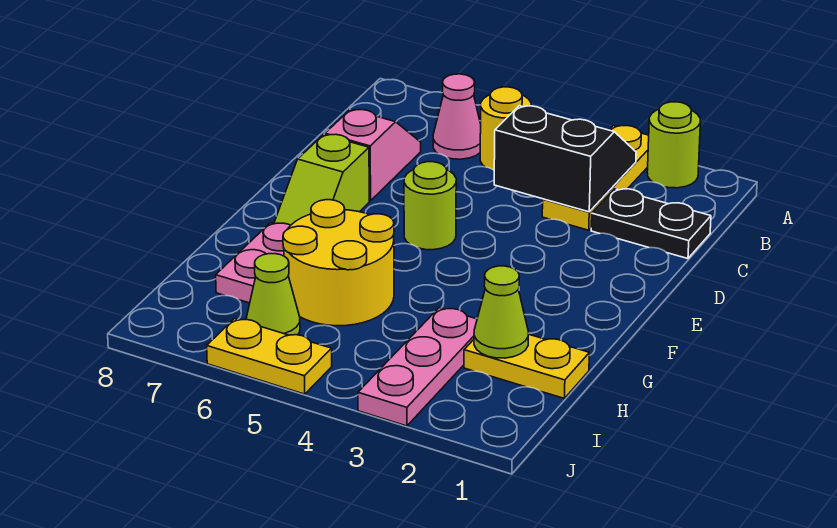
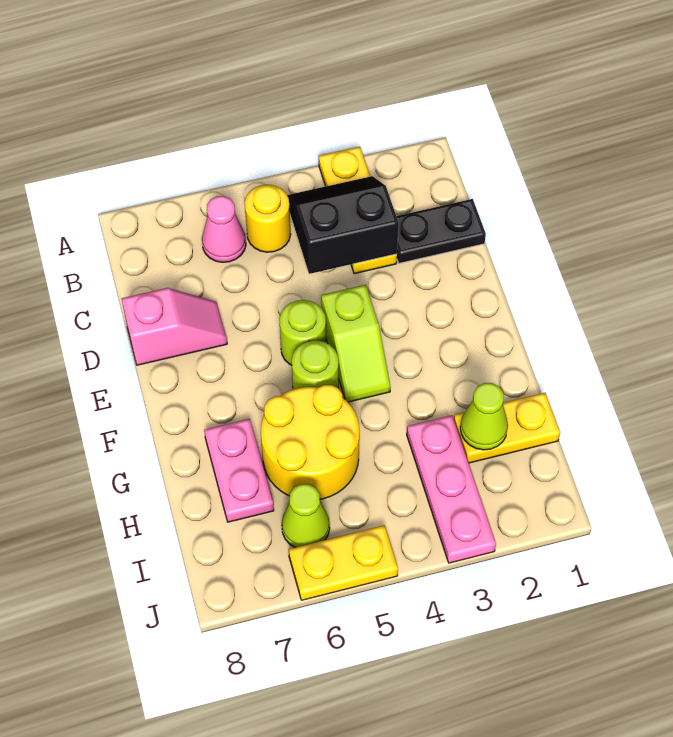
lime 1x1 round brick [647,102,700,188] -> lime 1x1 round brick moved to [292,340,339,390]
pink 1x2 slope [325,109,421,201] -> pink 1x2 slope turned to [122,288,227,365]
lime 1x2 slope [274,134,369,225] -> lime 1x2 slope moved to [321,285,390,402]

